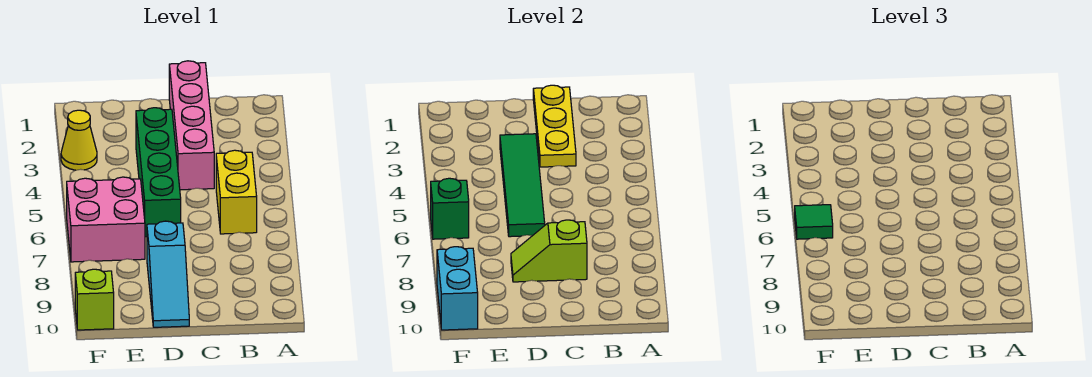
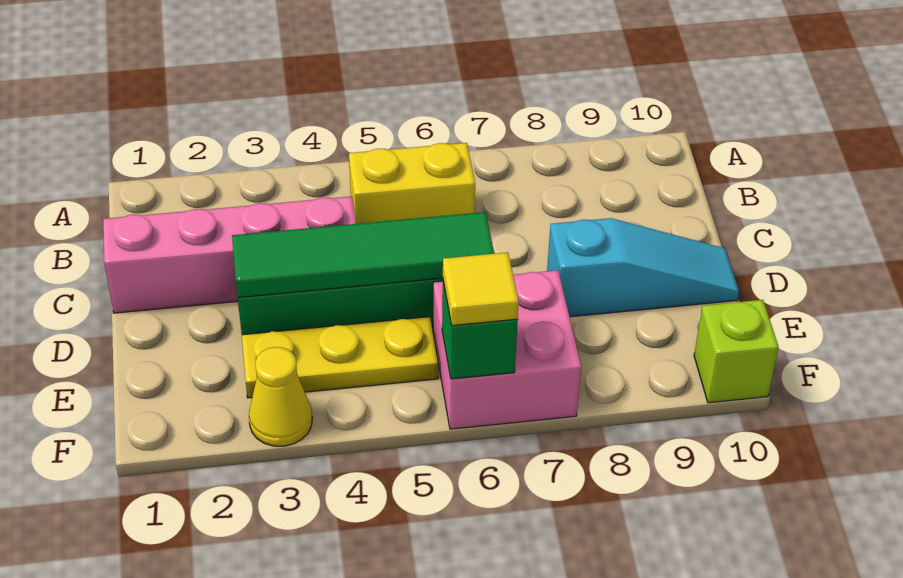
yellow 1x3 plate [533,85,576,167] -> yellow 1x3 plate moved to [242,317,438,398]
lime 1x2 slope [511,220,587,282] -> none
green 1x1 tile [795,205,833,239] -> yellow 1x1 tile [443,252,519,326]
cyan 1x2 brick [437,247,478,330] -> none

